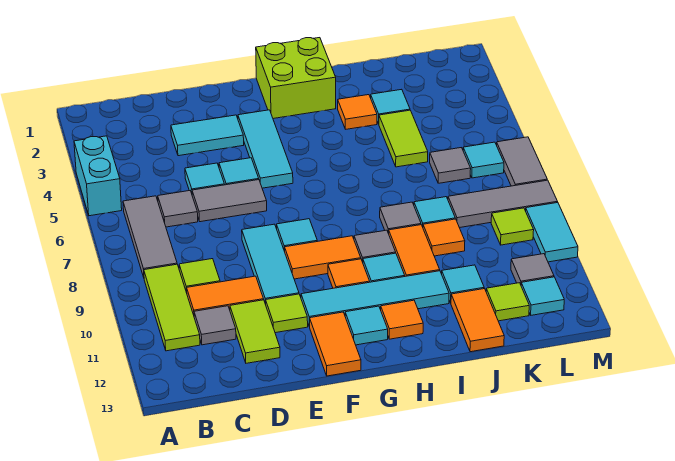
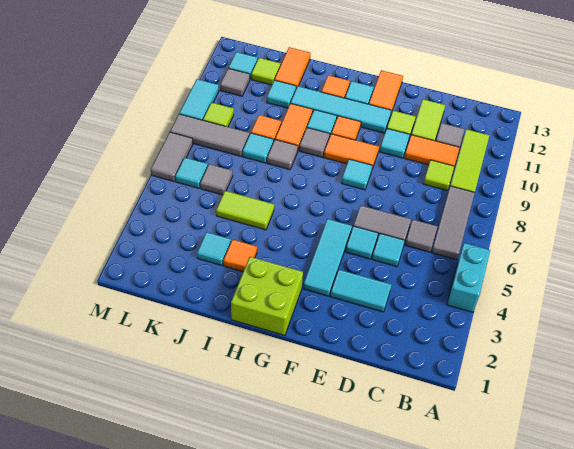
cyan 1x3 tile [242,224,299,304] -> cyan 1x1 tile [380,128,410,158]
lime 1x2 tile [379,110,428,167] -> lime 1x2 tile turned to [216,191,274,230]

